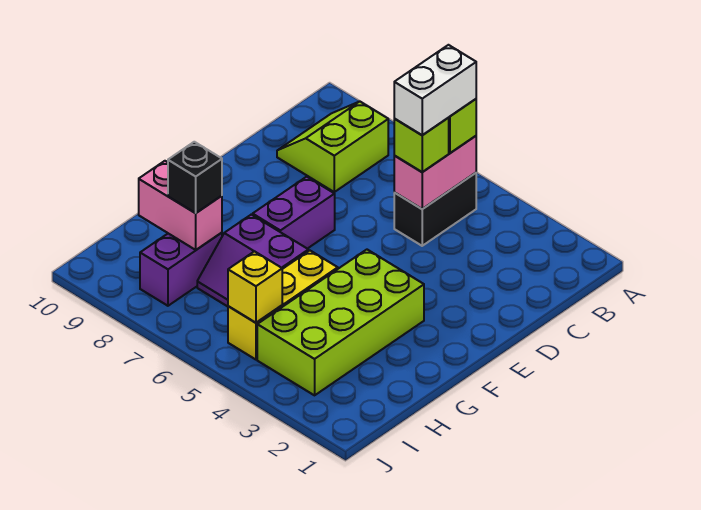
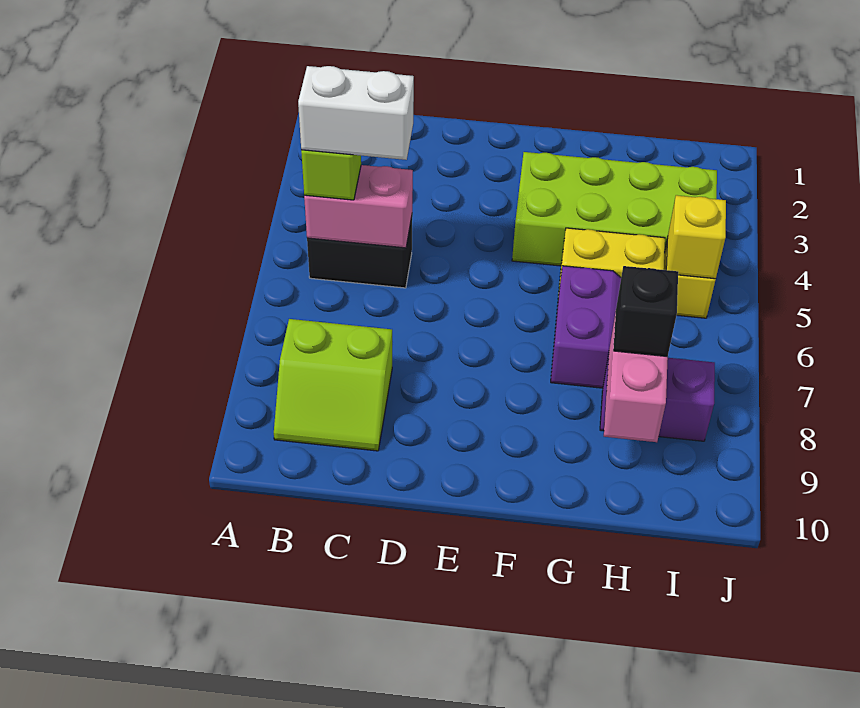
lime 1x1 brick [394,118,449,172] -> none
purple 1x2 brick [253,177,335,249] -> none

